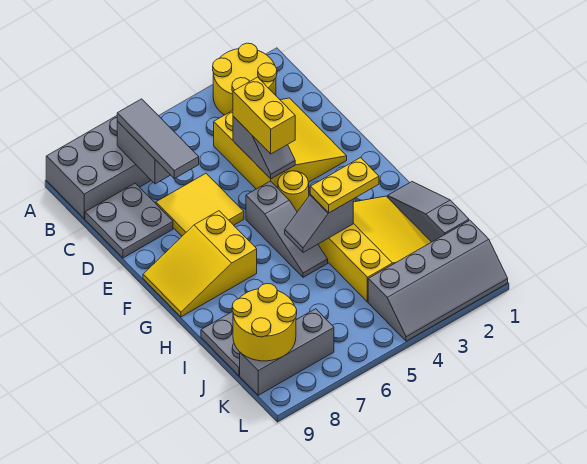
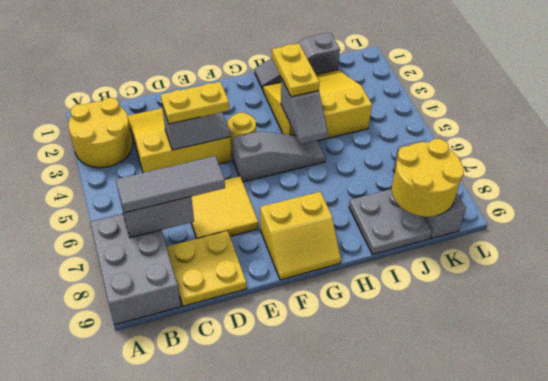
grey 2x2 plate [85,183,173,258] -> yellow 2x2 plate [166,231,246,306]
yellow 1x2 brick [233,77,295,154] -> yellow 1x2 plate [161,82,229,124]
yellow 2x3 slope [143,211,257,317] -> yellow 2x2 slope [260,192,341,280]
grey 2x4 slope [368,220,508,341] -> none

